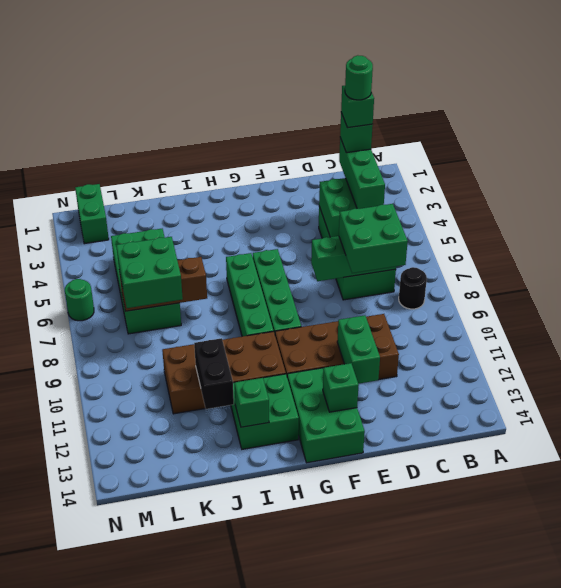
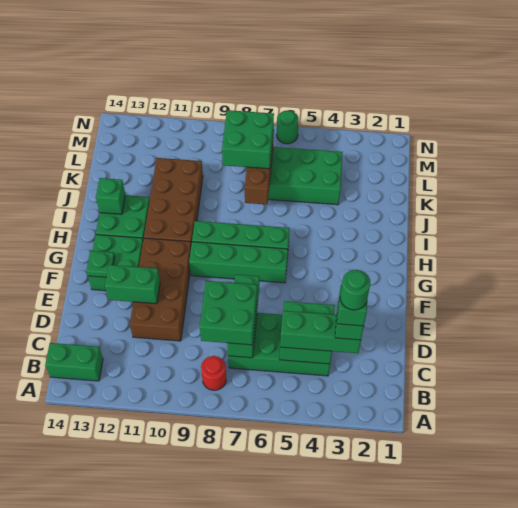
black 1x1 round brick [399,267,427,309] -> red 1x1 round brick [201,356,226,390]
green 2x3 brick [287,368,365,463] -> green 2x2 brick [88,234,143,291]
green 1x1 brick [323,363,359,412] -> green 1x1 plate [87,251,115,277]
black 1x2 brick [194,338,234,409] -> none
green 1x2 brick [75,184,109,244] -> green 1x2 brick moved to [45,343,103,381]

